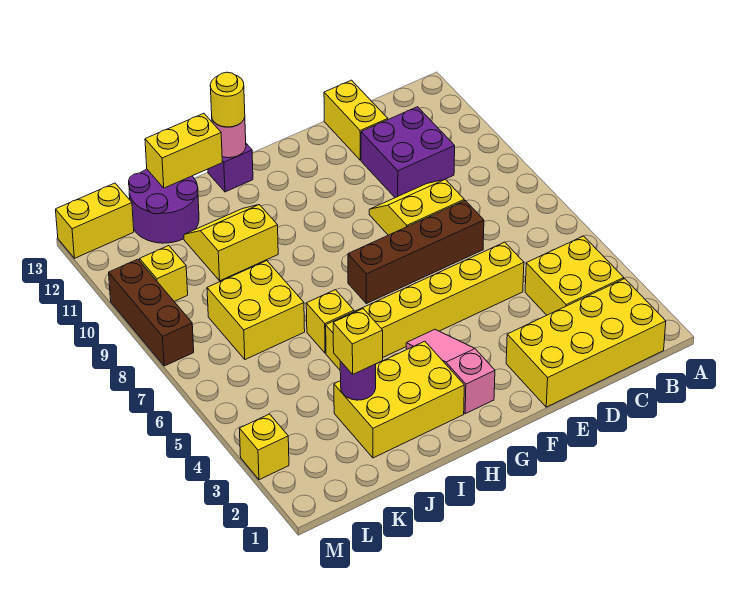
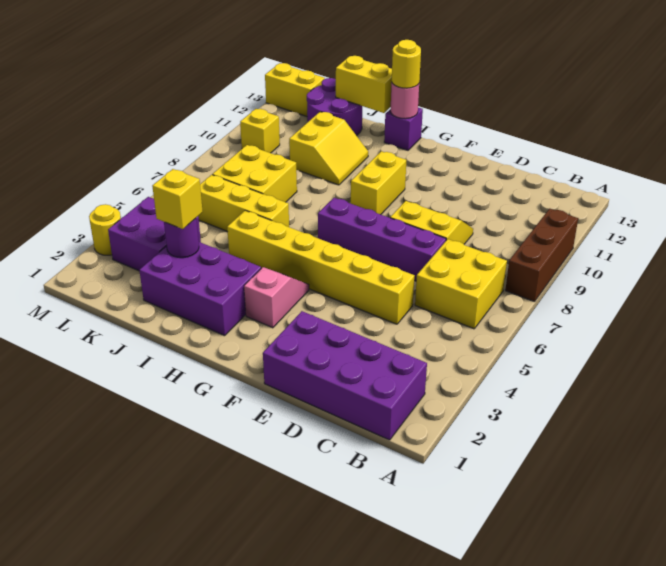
yellow 2x4 brick [506,279,666,407] -> purple 2x4 brick [263,311,427,440]
yellow 2x2 brick [525,236,624,315] -> yellow 2x2 brick moved to [415,239,507,329]
purple 2x2 brick [361,107,455,198] -> purple 2x2 brick moved to [108,197,201,271]
brown 1x4 brick [348,201,484,304] -> purple 1x4 brick [318,198,446,281]
yellow 1x2 brick [324,80,388,160] -> yellow 1x2 brick moved to [351,151,406,214]
pink 1x3 slope [406,329,495,414] -> pink 1x2 slope [244,267,309,328]
yellow 2x3 brick [334,341,464,458] -> purple 2x3 brick [139,242,261,336]
yellow 1x1 brick [306,290,354,353] -> yellow 1x3 brick [198,175,289,232]
yellow 2x2 slope [184,205,278,281] -> yellow 2x2 slope turned to [289,112,368,185]
yellow 1x1 brick [239,414,289,480] -> yellow 1x1 round brick [89,204,121,255]
brown 1x3 brick [109,259,194,366] -> brown 1x3 brick moved to [505,209,578,302]

